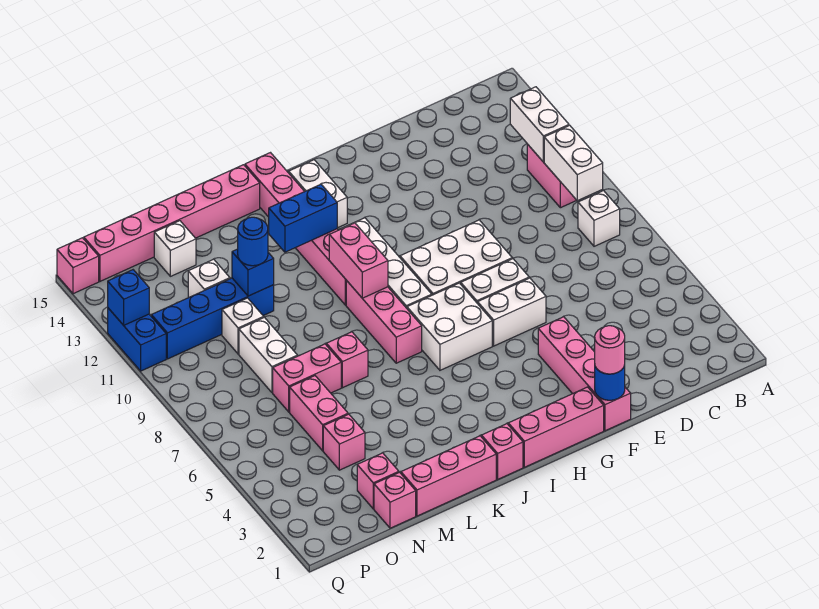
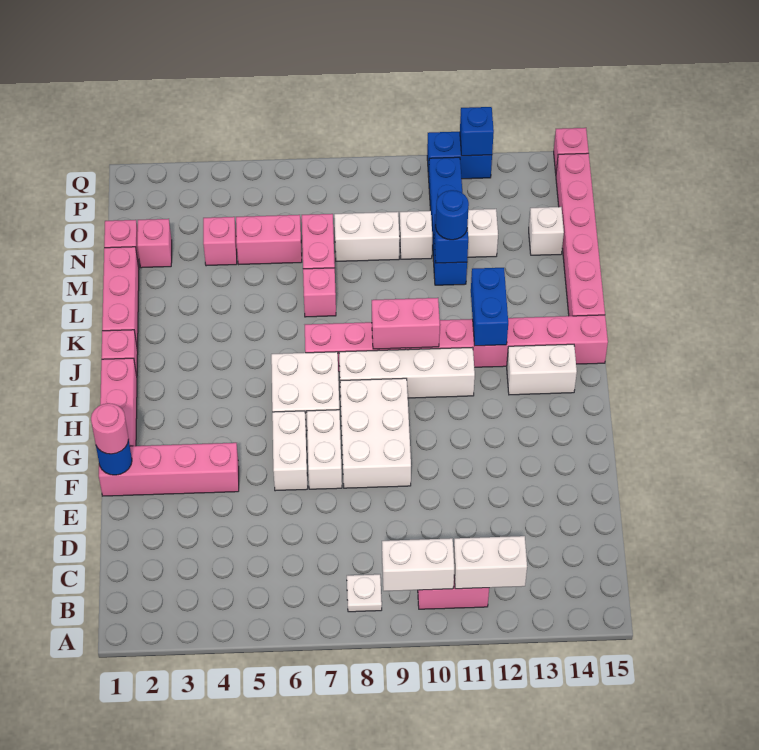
white 1x1 brick [578,191,620,246] -> white 1x1 plate [347,574,382,612]

